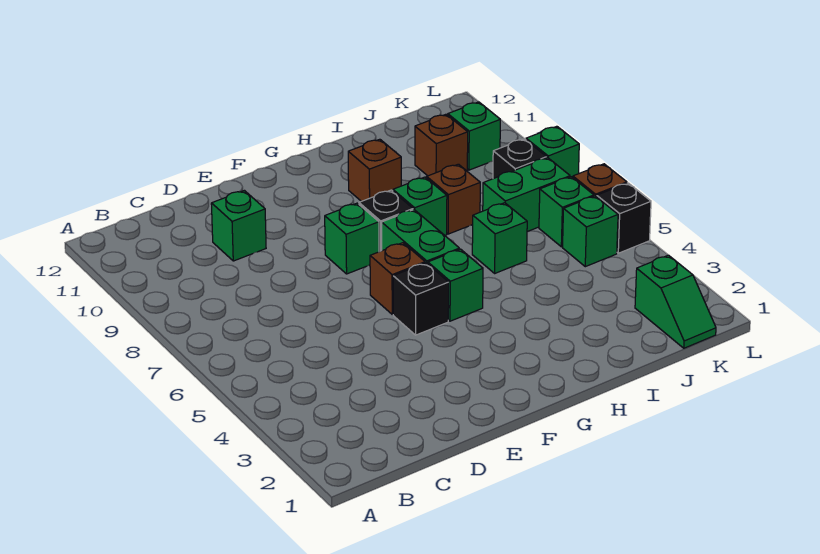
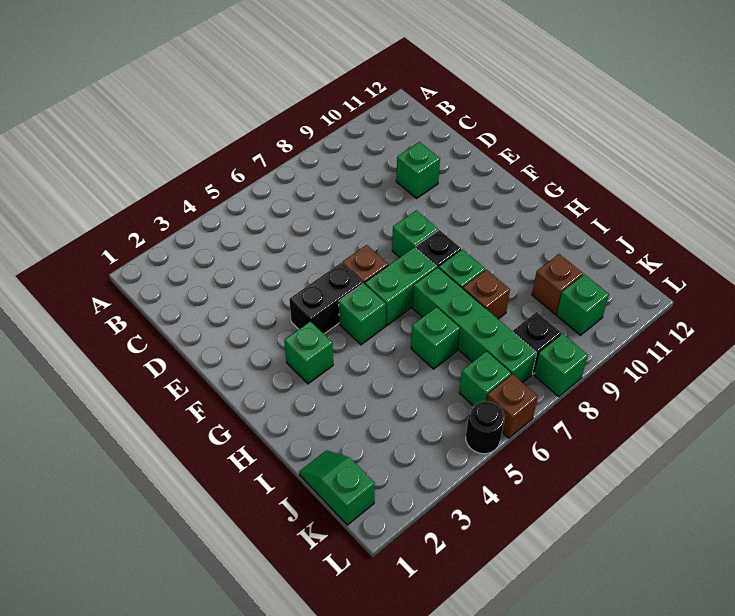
black 1x1 brick [393,263,449,335] -> black 1x2 brick [289,263,363,334]
brown 1x1 brick [348,139,401,201] -> none
green 1x2 brick [483,158,570,232] -> green 1x4 brick [413,268,537,383]
green 1x2 slope [635,255,716,348] -> green 1x2 slope turned to [299,450,375,525]
green 1x1 brick [563,196,618,267] -> green 1x1 brick moved to [284,321,333,384]
black 1x1 brick [597,183,651,253] -> black 1x1 round brick [466,401,504,454]

